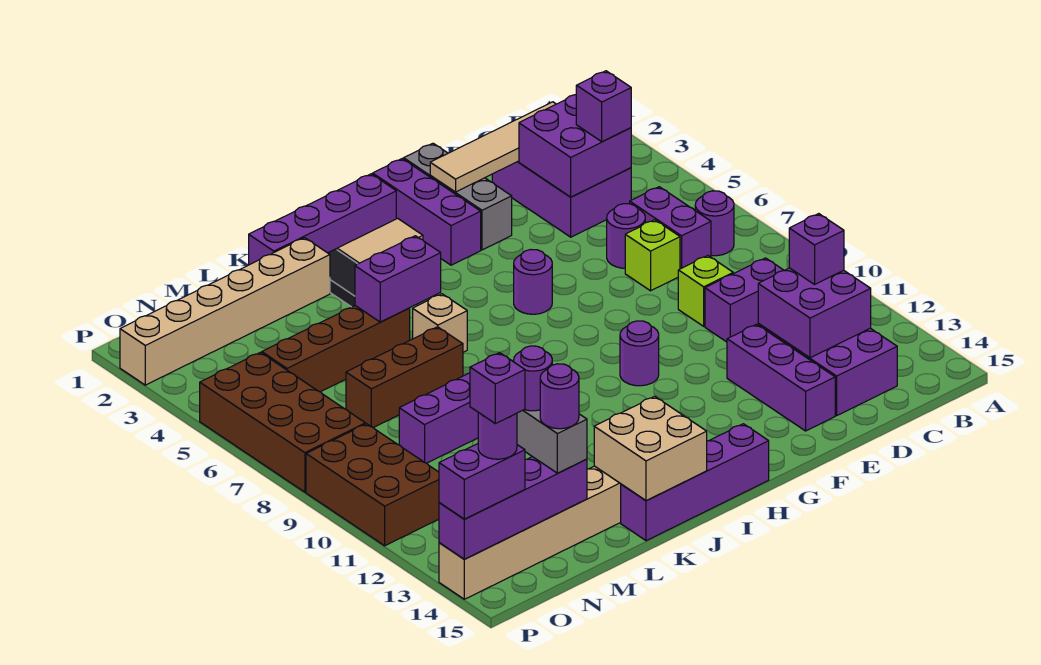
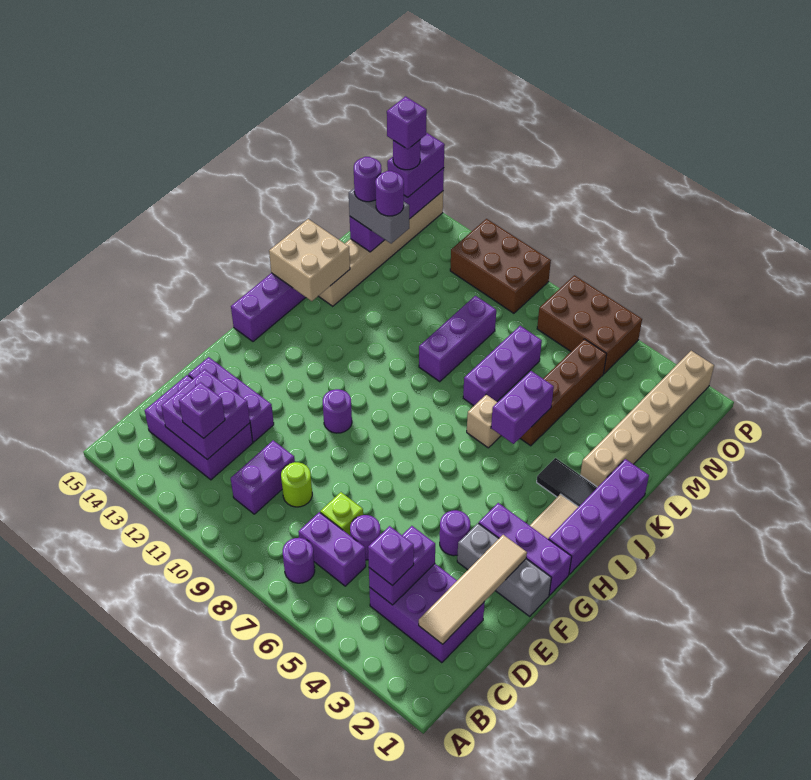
purple 2x2 brick [519,95,631,197] -> purple 1x2 brick [369,526,435,605]
lime 1x1 brick [678,256,733,326] -> lime 1x1 round brick [281,462,312,507]
purple 1x1 round brick [514,250,552,314] -> purple 1x1 round brick moved to [440,510,470,556]
brown 1x3 brick [346,327,463,428] -> purple 1x3 brick [463,326,542,406]
brown 2x4 brick [200,352,365,492] -> brown 2x3 brick [537,275,642,374]

